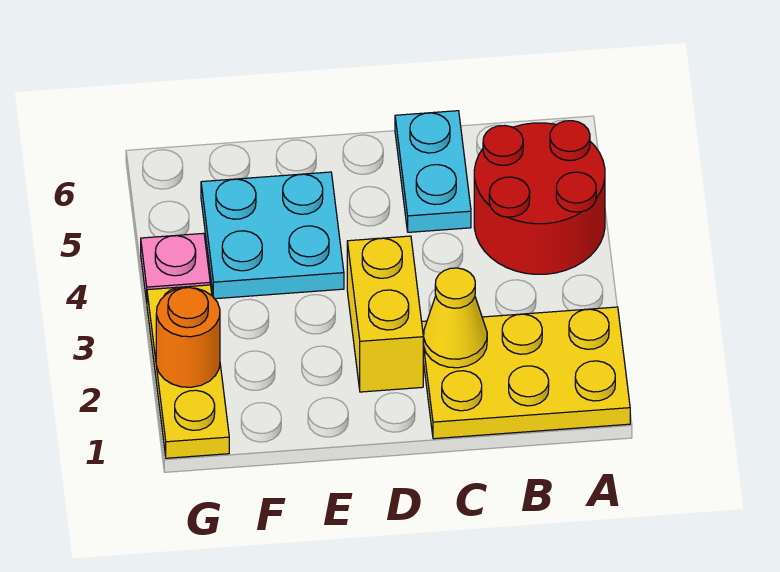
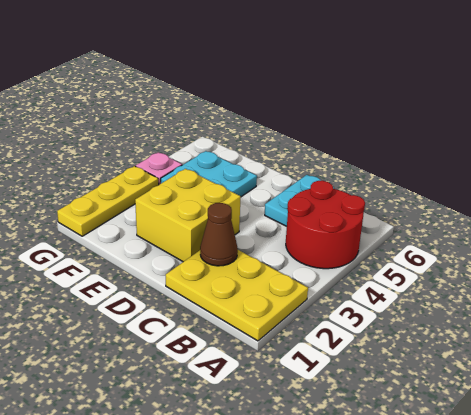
yellow 1x1 cone [423,268,487,368] -> brown 1x1 cone [200,203,238,266]
yellow 1x2 brick [347,236,423,392] -> yellow 2x2 brick [135,169,241,262]
orange 1x1 round brick [156,288,220,387] -> none

